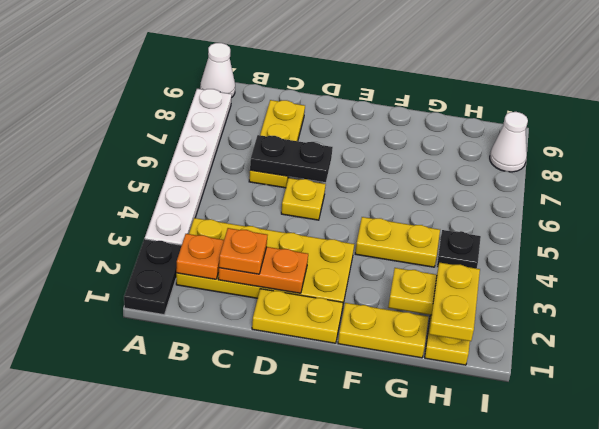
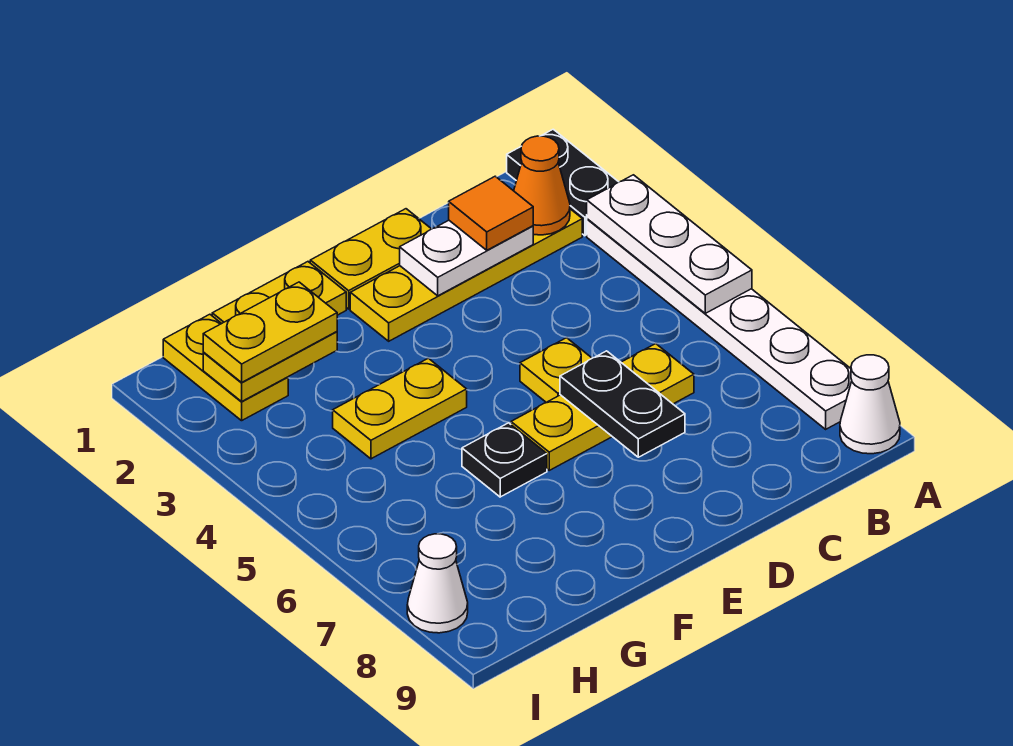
none -> white 1x3 plate [587,175,752,313]
yellow 2x4 plate [176,218,354,309] -> yellow 1x4 plate [350,209,582,341]
orange 1x1 plate [176,234,224,279] -> orange 1x1 cone [514,136,570,235]
orange 1x2 plate [218,247,308,293] -> white 1x2 plate [400,220,533,296]
orange 1x1 plate [219,228,267,274] -> orange 1x1 tile [449,176,533,250]
yellow 1x3 plate [249,100,305,188] -> yellow 1x3 plate turned to [511,344,694,470]
black 1x2 plate [250,135,333,182] -> black 1x2 plate turned to [560,351,685,457]
yellow 1x2 plate [429,263,480,341] -> yellow 1x2 plate turned to [203,282,337,382]
black 1x1 plate [437,230,481,268] -> black 1x1 plate moved to [462,423,547,497]

